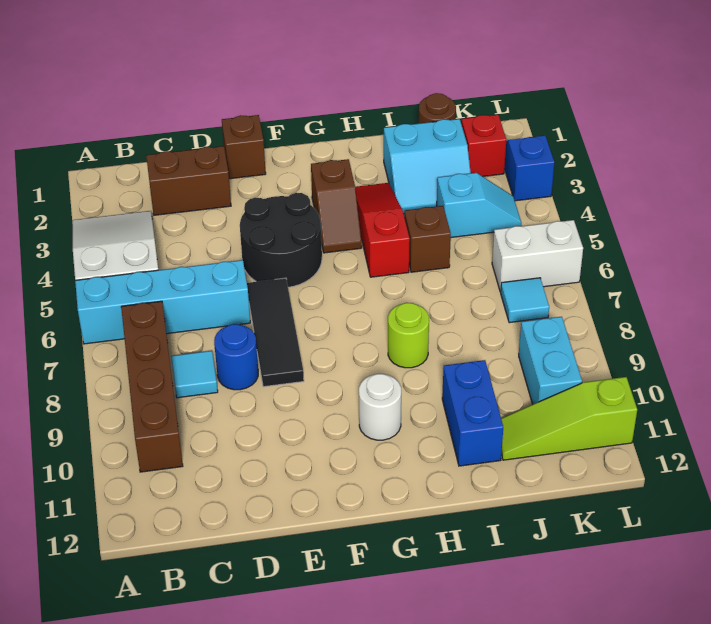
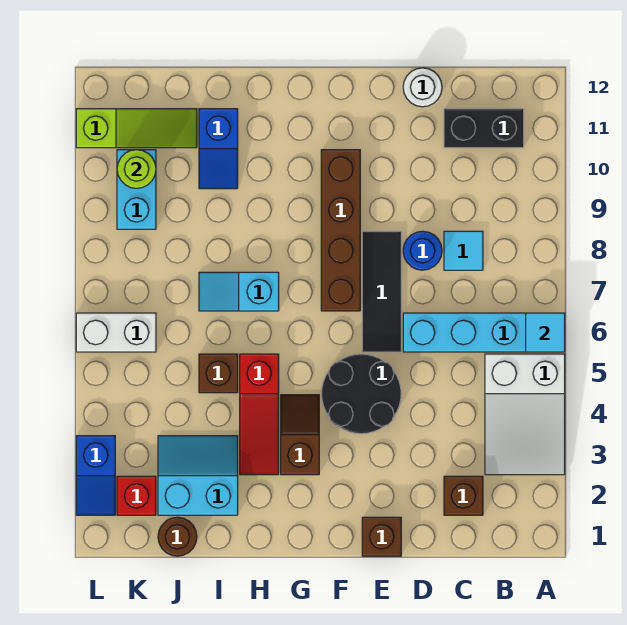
brown 1x4 brick [121,301,183,472] -> brown 1x4 brick moved to [321,150,360,311]
none -> black 1x2 brick [444,109,524,148]
brown 1x2 brick [146,146,231,215] -> brown 1x1 brick [444,476,483,515]
white 1x1 round brick [359,374,401,440] -> white 1x1 round brick moved to [403,68,442,107]
lime 1x1 round brick [388,303,429,368] -> lime 1x1 round brick moved to [117,150,156,188]
blue 1x2 brick [442,360,503,466] -> blue 1x2 slope [199,109,238,189]
cyan 1x2 slope [437,173,521,237] -> cyan 1x2 slope moved to [199,272,279,311]
cyan 1x1 tile [501,278,549,323] -> cyan 1x1 tile moved to [526,313,565,352]

